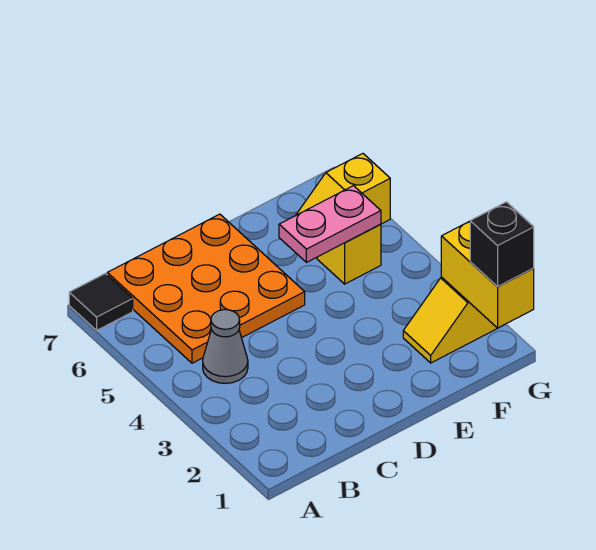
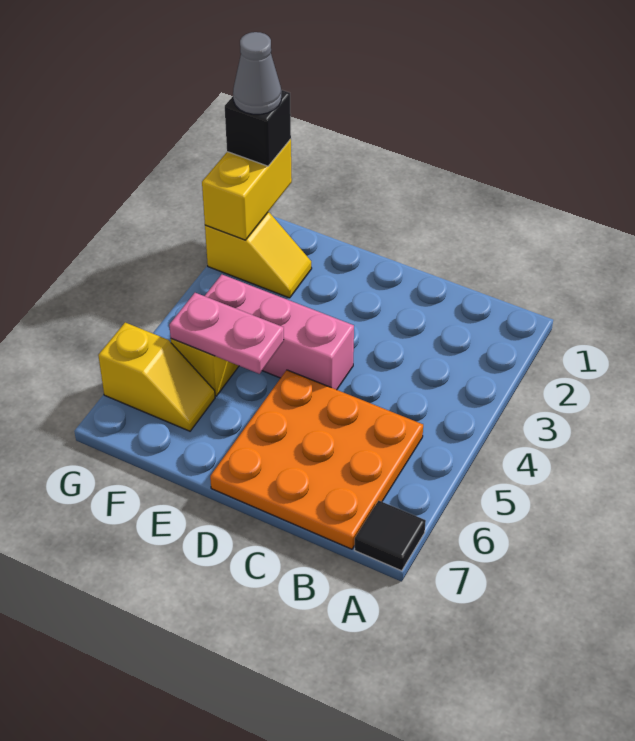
grey 1x1 cone [203,310,248,383] -> grey 1x1 cone moved to [233,32,281,114]
none -> pink 1x3 brick [205,274,354,390]

